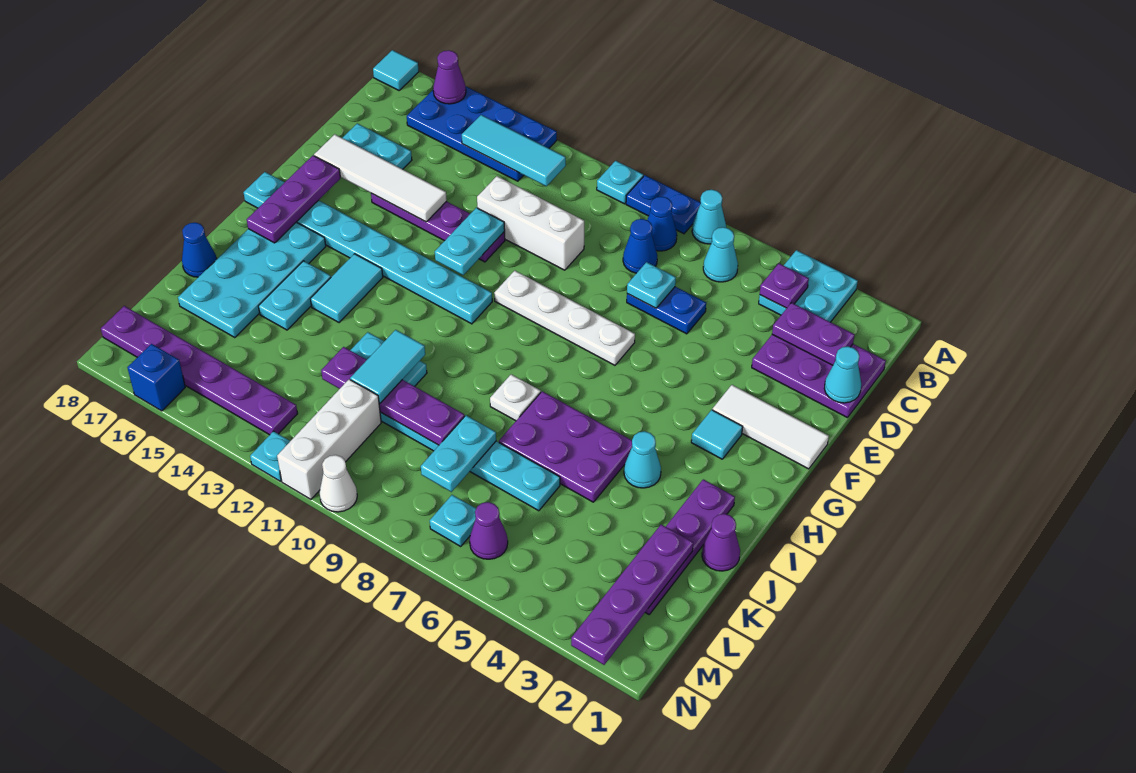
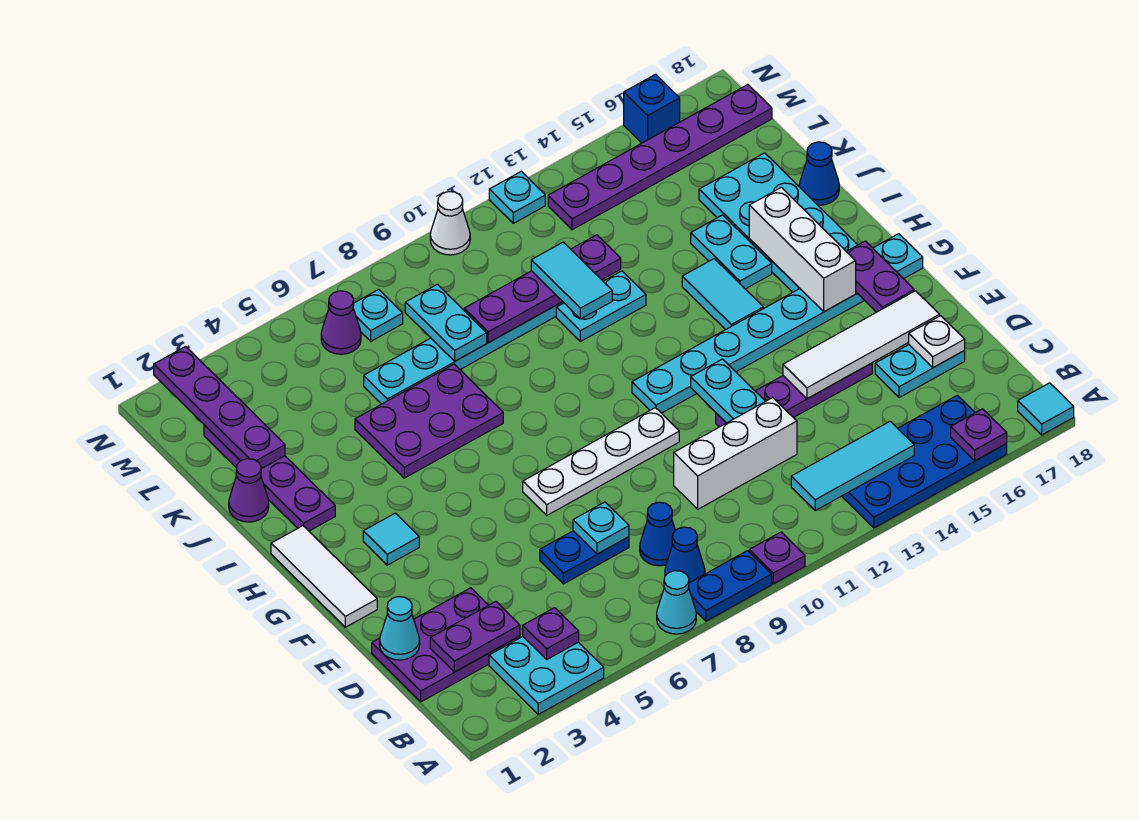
cyan 1x1 plate [597,161,643,204] -> purple 1x1 plate [749,532,805,584]
purple 1x1 cone [433,50,466,104] -> purple 1x1 plate [951,409,1007,461]
cyan 1x1 cone [703,227,738,282] -> none
white 1x3 tile [712,385,829,469] -> white 1x3 tile turned to [271,526,377,627]
purple 1x3 plate [247,156,341,243] -> purple 1x2 plate [846,241,914,312]
cyan 1x1 cone [624,431,661,488] -> none
white 1x1 plate [490,374,541,421] -> white 1x1 plate moved to [909,316,965,368]
white 1x3 brick [277,379,381,499] -> white 1x3 brick moved to [749,187,856,312]

